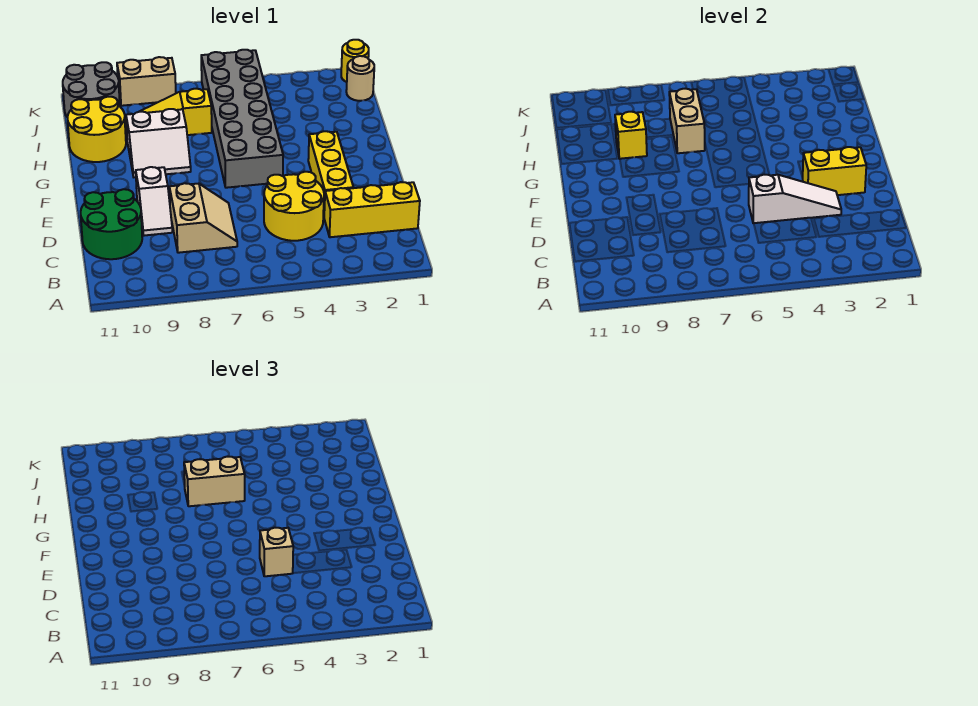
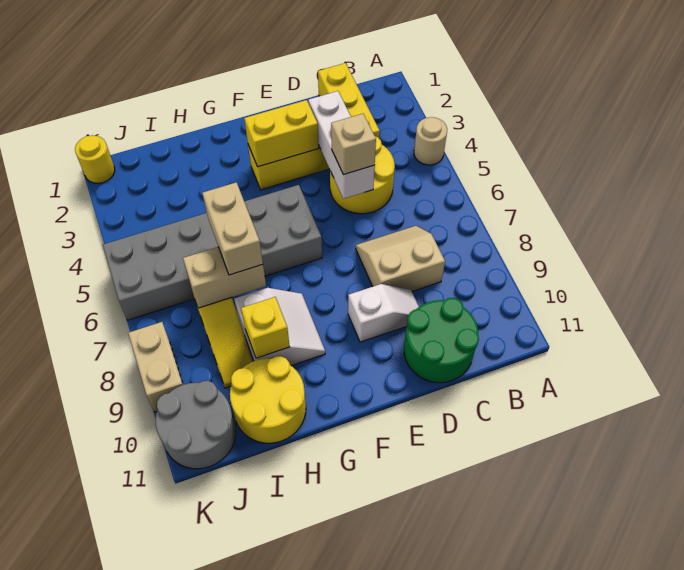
white 1x3 slope [749,175,841,223] -> white 1x3 brick [308,91,375,199]
yellow 1x2 brick [802,147,866,195] -> yellow 1x2 brick turned to [244,100,319,167]
tan 1x1 round brick [346,56,374,101] -> tan 1x1 round brick moved to [414,117,447,165]

